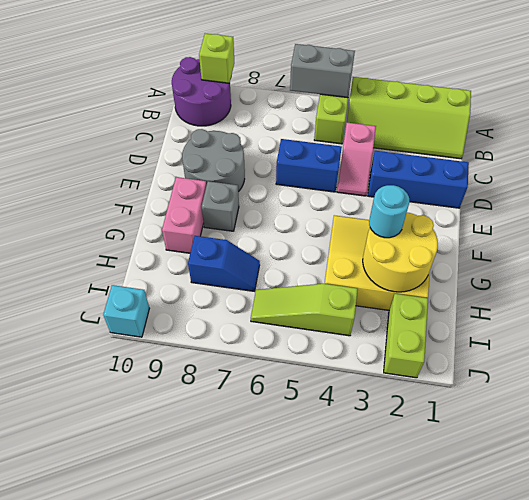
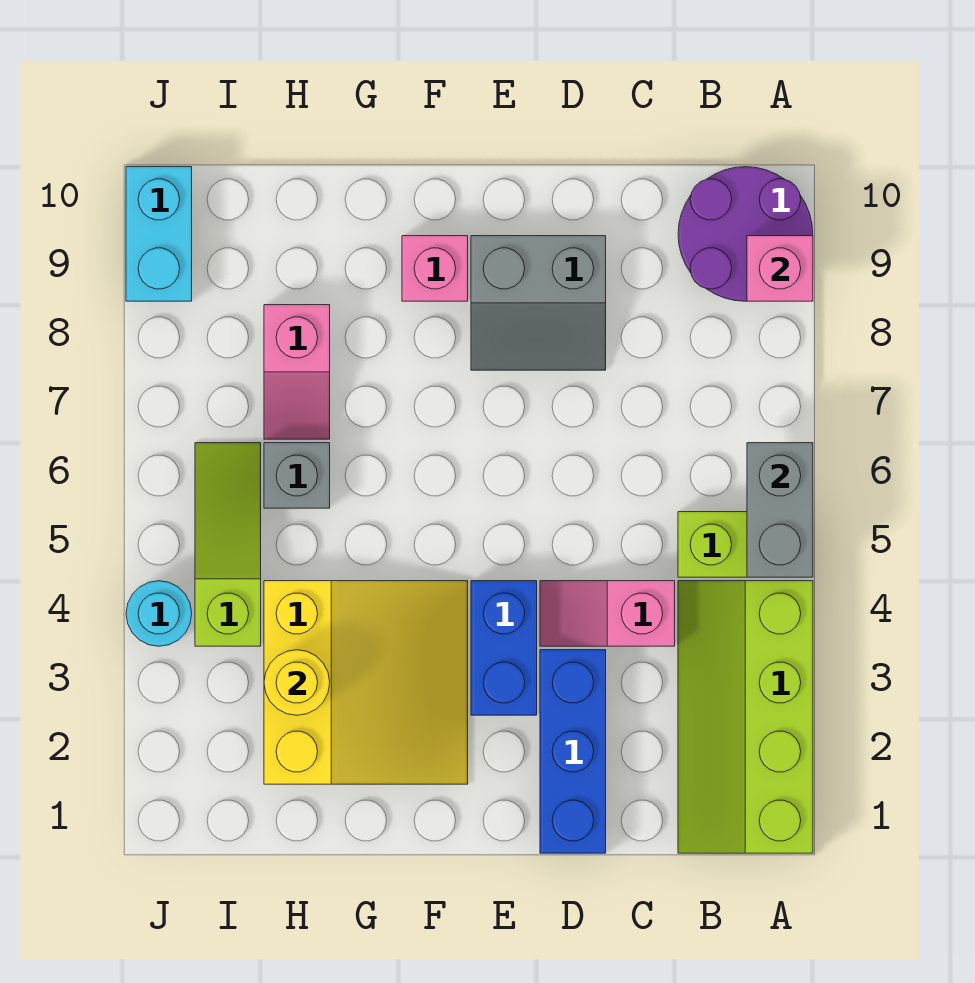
lime 1x1 brick [199,34,234,83] -> pink 1x1 brick [747,236,813,301]
blue 1x2 brick [276,139,342,192] -> blue 1x2 brick moved to [471,581,537,715]
grey 2x2 round brick [182,129,245,192] -> grey 2x2 slope [471,236,606,370]
grey 1x1 brick [202,181,239,231] -> grey 1x1 brick moved to [264,443,330,508]
pink 1x2 brick [162,177,207,253] -> pink 1x1 brick [402,236,468,301]
yellow 2x2 round brick [363,212,438,292] -> yellow 1x1 round brick [264,650,330,715]
cyan 1x1 round brick [369,185,410,238] -> cyan 1x1 round brick moved to [126,581,192,646]
blue 1x2 slope [188,236,260,291] -> pink 1x2 slope [264,305,330,439]
lime 1x2 brick [384,294,428,378] -> none
cyan 1x1 brick [103,285,149,337] -> cyan 1x2 brick [126,167,192,301]

